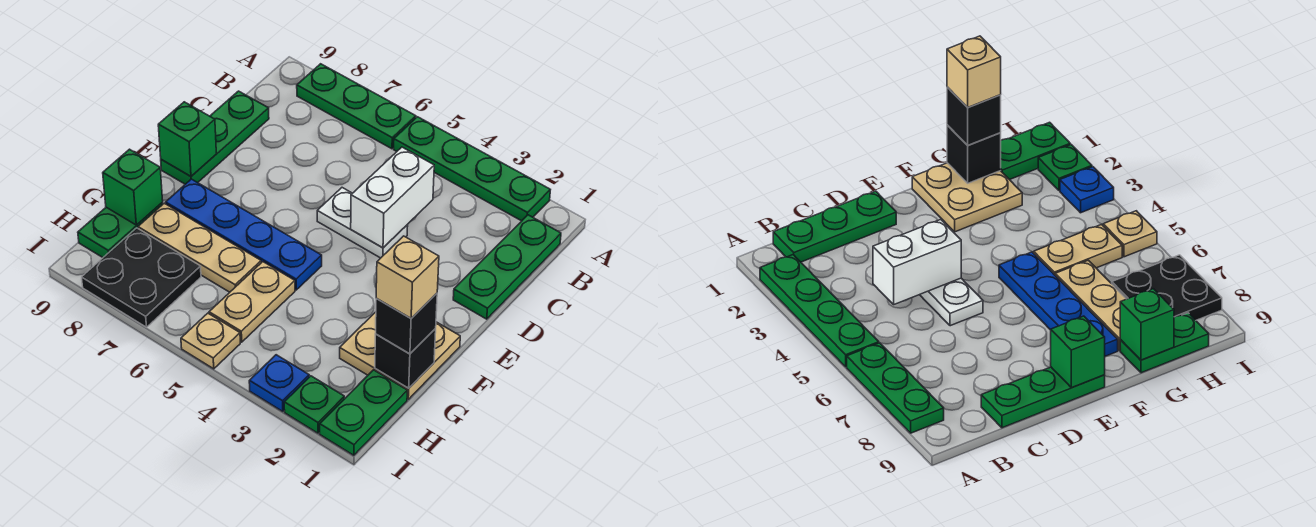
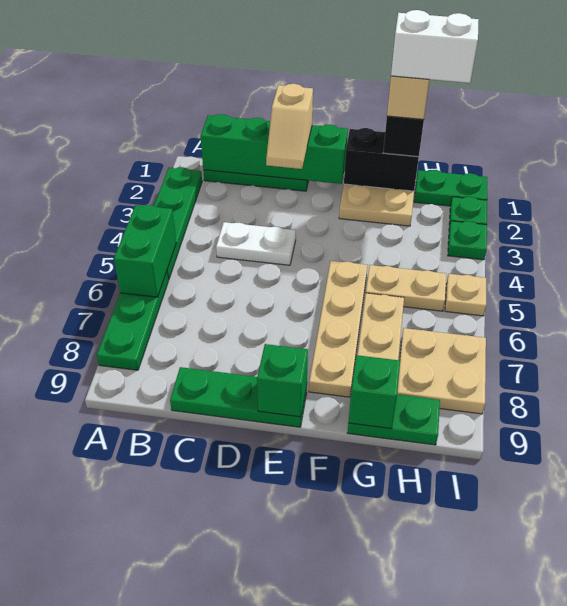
none -> green 1x2 brick [114,205,176,297]
none -> green 1x4 brick [201,114,348,184]
white 1x2 brick [351,147,434,248] -> white 1x2 brick moved to [391,10,479,83]
none -> tan 1x2 slope [266,84,313,169]
white 1x2 plate [317,188,408,258] -> white 1x2 plate turned to [216,222,296,265]
blue 1x4 plate [166,179,322,290] -> tan 1x4 plate [309,261,367,397]
black 1x1 brick [375,329,436,388] -> black 1x2 brick [344,128,419,191]
black 2x2 plate [82,228,201,327] -> tan 2x2 plate [397,328,486,414]
blue 1x1 plate [249,355,309,412] -> green 1x1 plate [448,221,487,260]

